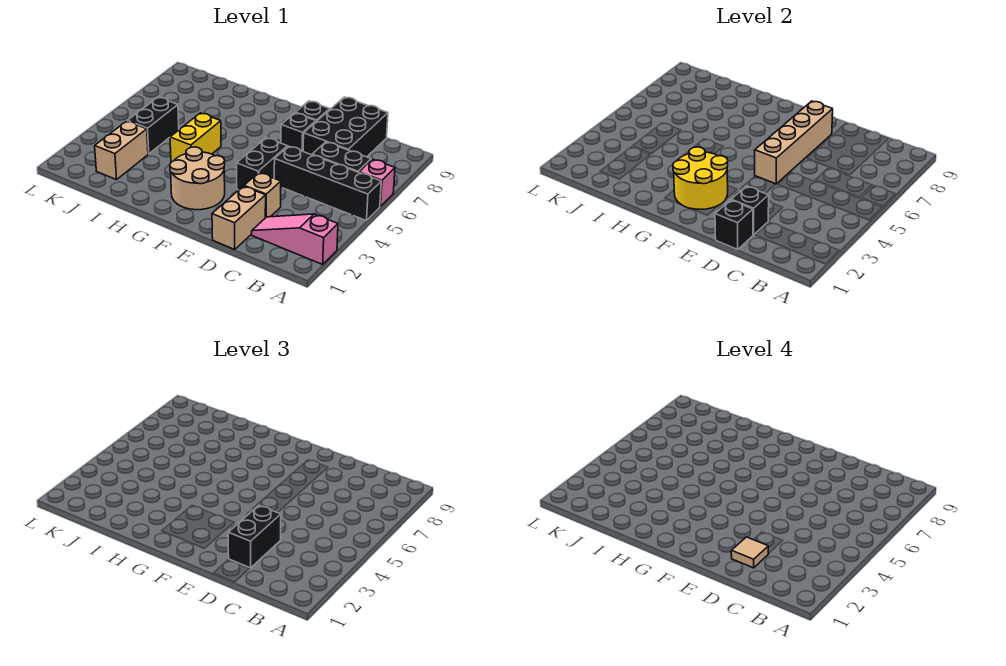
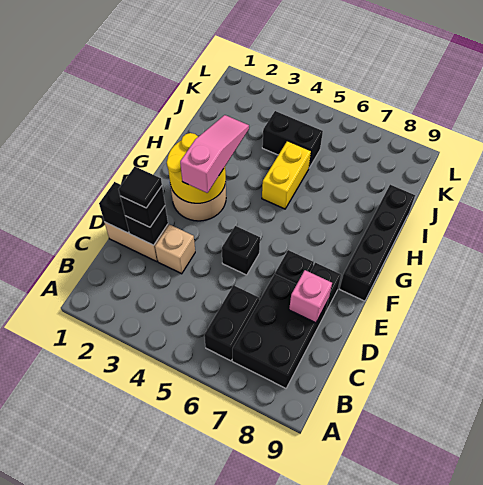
pink 1x3 slope [252,214,338,264] -> pink 1x3 slope moved to [180,115,249,193]
black 1x4 brick [274,146,381,221] -> black 1x4 brick moved to [340,185,415,301]
pink 1x1 brick [359,159,395,206] -> pink 1x1 brick moved to [289,270,332,323]
black 2x3 brick [303,97,388,157] -> black 2x3 brick turned to [232,274,328,388]
black 1x2 brick [228,506,281,568] -> black 1x1 brick [120,186,165,227]
tan 1x1 tile [731,537,768,568] -> black 1x1 tile [119,167,162,208]
black 1x2 brick [237,138,287,190] -> black 1x1 brick [222,226,260,275]
tan 1x4 brick [755,101,833,184] -> none
yellow 1x2 brick [170,113,221,162] -> yellow 1x2 brick turned to [262,141,311,209]
tan 1x2 brick [95,121,148,180] -> none

